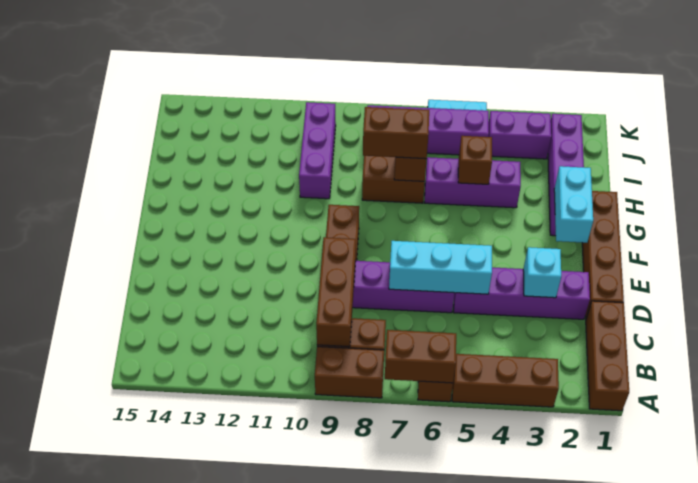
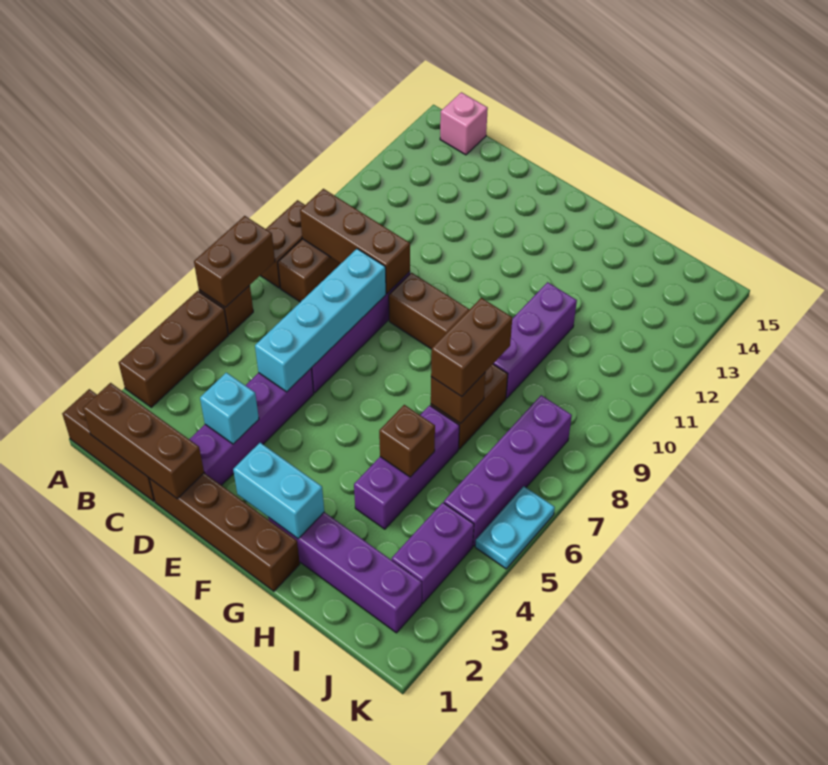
none -> brown 1x3 brick [83,383,204,499]
none -> pink 1x1 brick [440,92,488,155]
cyan 1x3 brick [389,241,492,294] -> cyan 1x4 brick [255,249,386,392]
purple 1x3 brick [299,102,336,199] -> purple 1x3 brick turned to [493,282,577,398]

